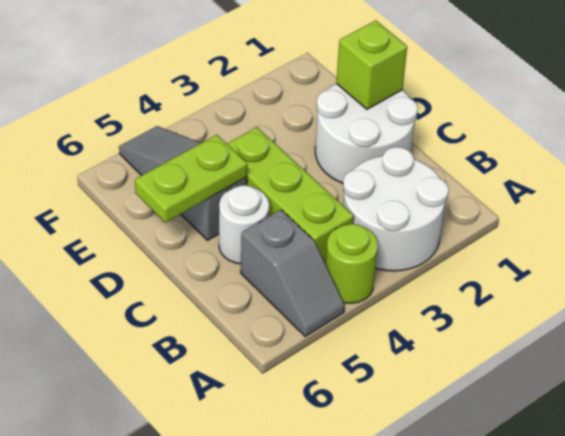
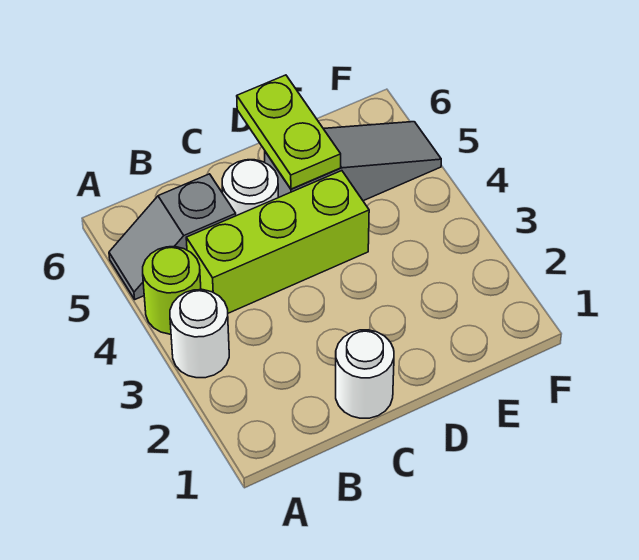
white 2x2 round brick [343,147,449,271] -> white 1x1 round brick [170,290,229,378]
white 2x2 round brick [315,84,418,183] -> white 1x1 round brick [336,330,394,418]
lime 1x1 brick [336,20,407,109] -> none

